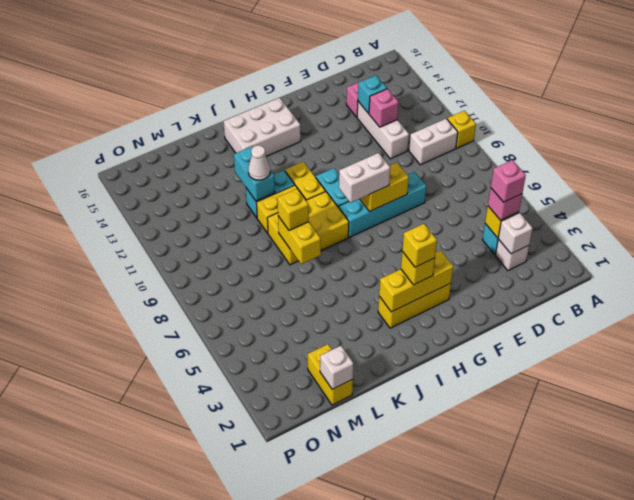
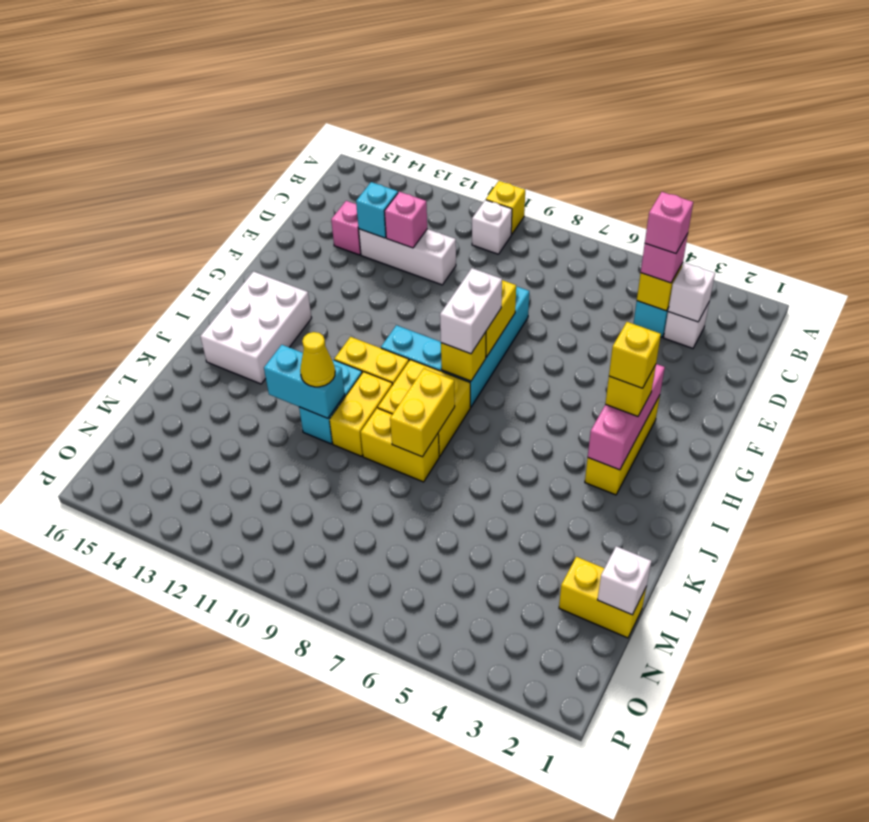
white 1x2 brick [409,119,458,165] -> white 1x1 brick [472,200,512,254]
yellow 1x3 brick [379,250,453,312] -> pink 1x3 brick [588,364,665,470]
yellow 1x2 brick [278,216,321,264] -> yellow 1x2 brick turned to [390,369,455,457]
yellow 1x1 brick [277,189,309,230] -> yellow 1x1 brick moved to [441,332,486,381]
white 1x1 cone [248,145,270,180] -> yellow 1x1 cone [300,332,335,387]

